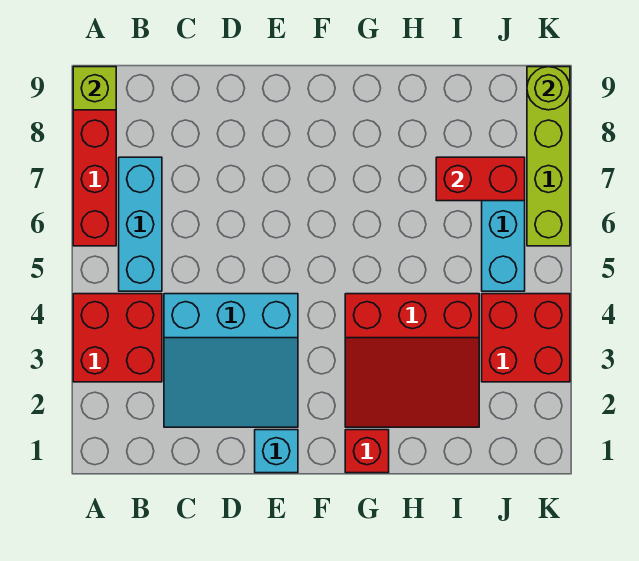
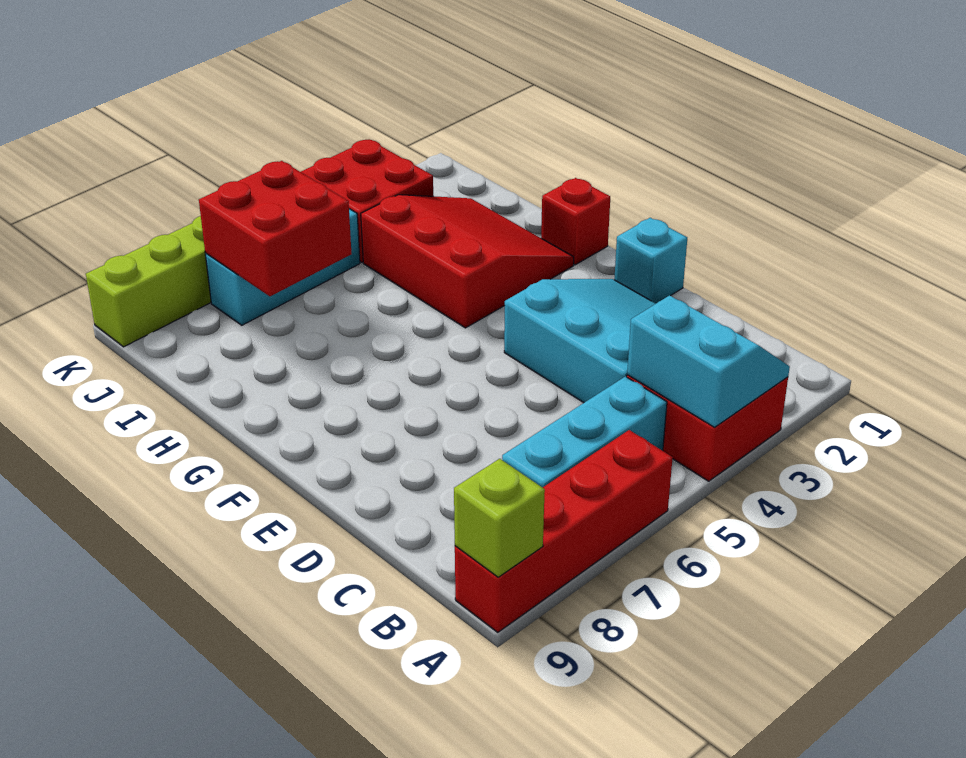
none -> cyan 2x2 slope [627,296,790,427]
red 1x2 brick [436,157,525,201] -> red 2x2 brick [199,161,352,296]
lime 1x1 round brick [527,67,570,110] -> none

